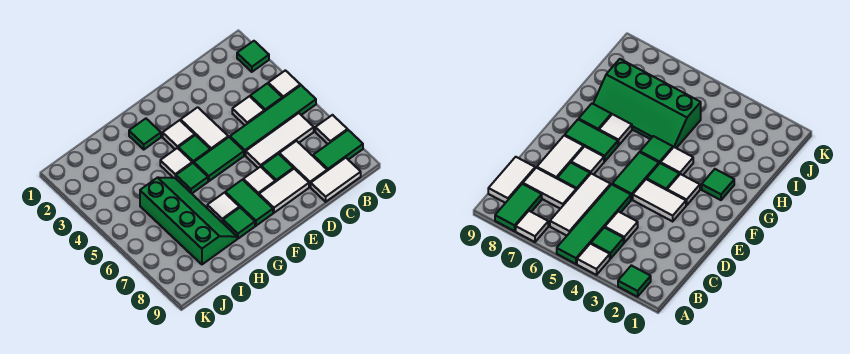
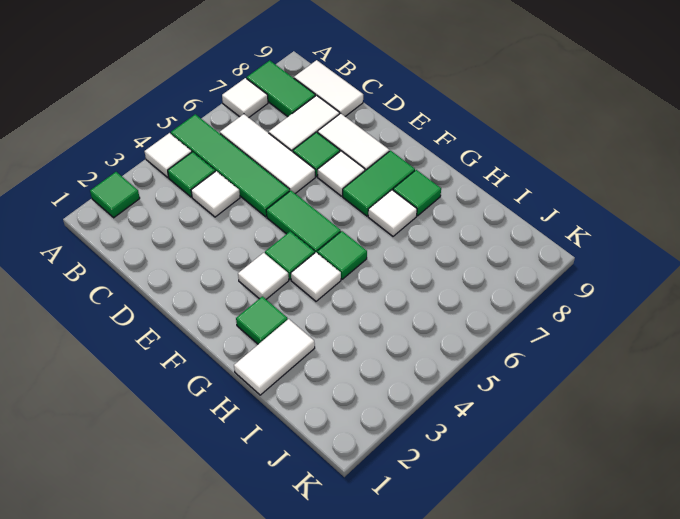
white 1x2 tile [181,107,228,150] -> white 1x2 tile moved to [234,319,315,395]
green 2x4 slope [140,177,237,264] -> none

